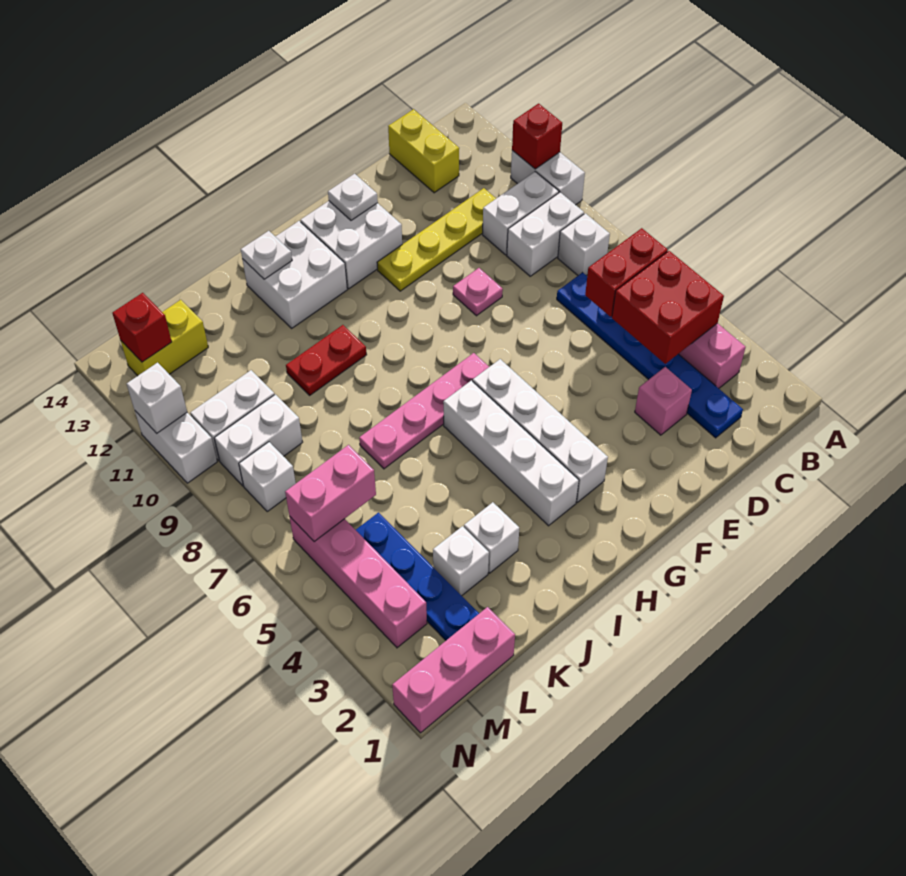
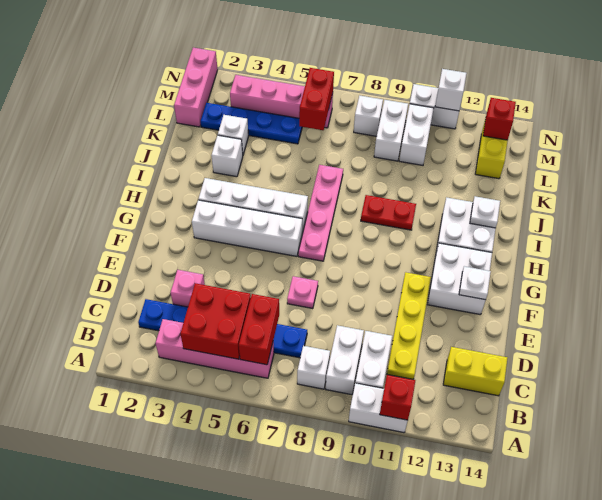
pink 1x1 plate [453,268,503,316] -> pink 1x1 plate moved to [287,276,318,309]
red 1x2 plate [286,325,367,395] -> red 1x2 plate turned to [361,195,416,230]
pink 1x2 brick [285,445,376,542] -> red 1x2 brick [299,68,334,130]

